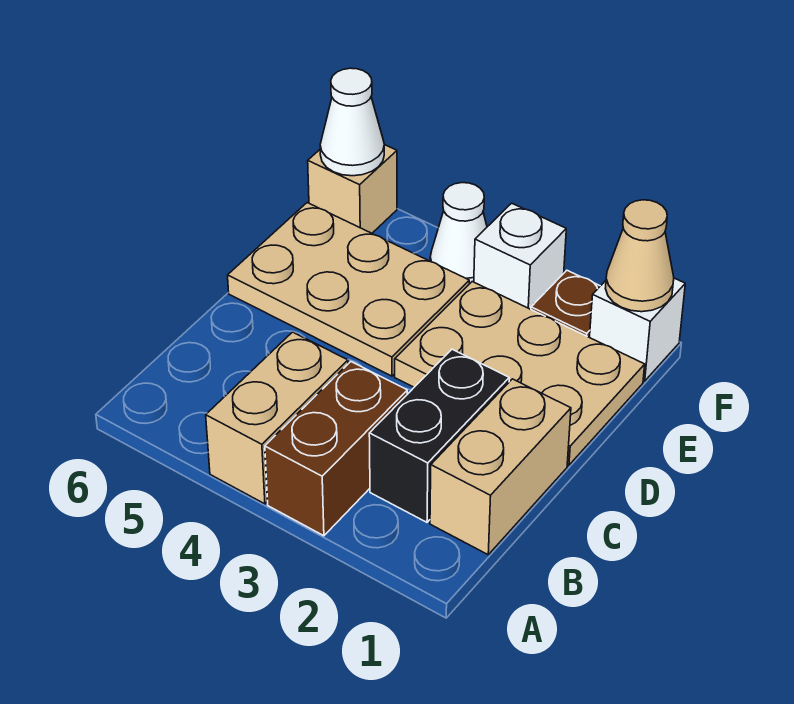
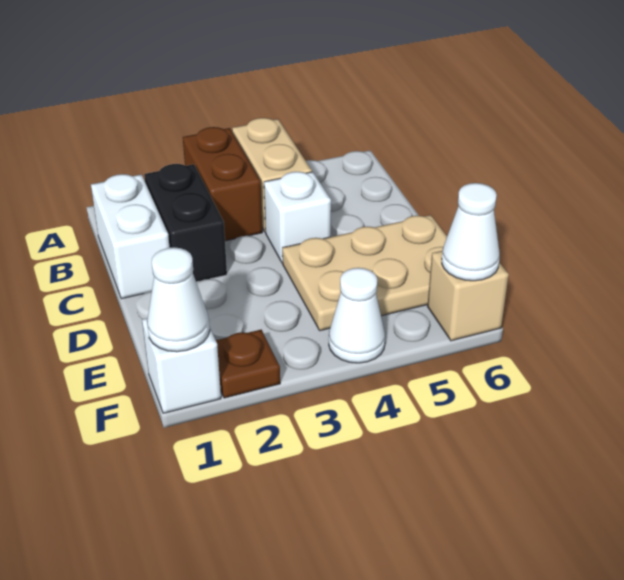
tan 1x2 brick [430,379,571,555] -> white 1x2 brick [91,174,170,299]
tan 2x3 plate [395,282,645,465] -> none
tan 1x1 cone [605,200,674,312] -> white 1x1 cone [147,247,210,352]
white 1x1 brick [474,203,566,309] -> white 1x1 brick moved to [264,172,331,263]

